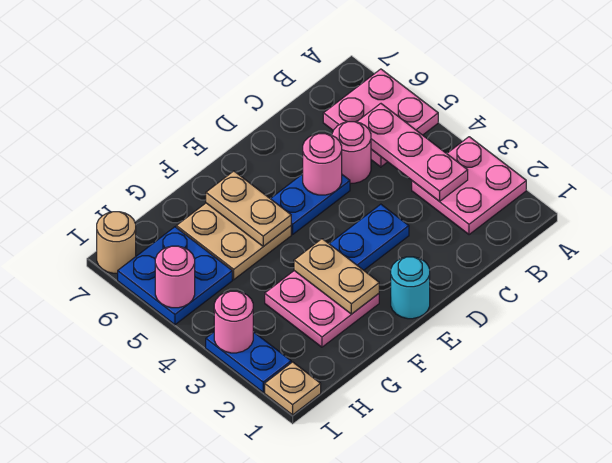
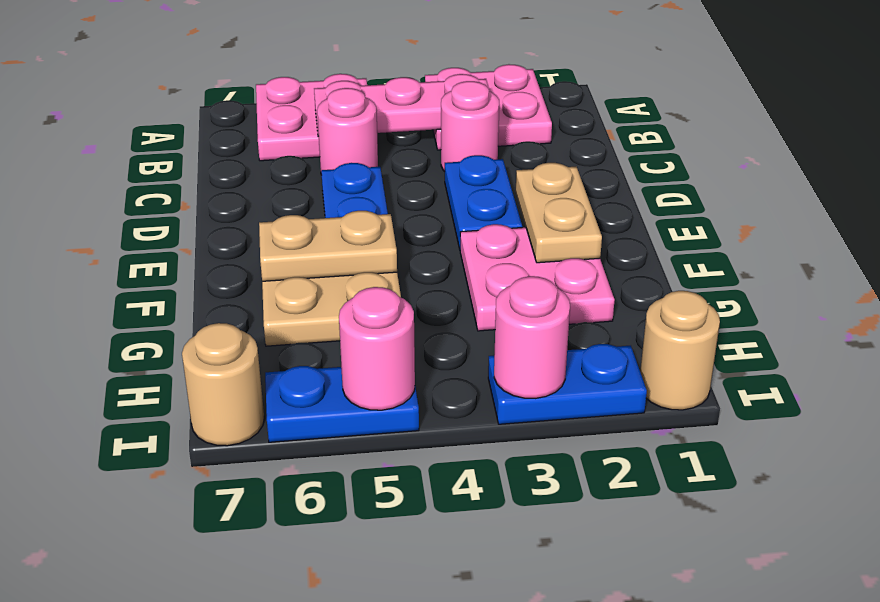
pink 1x1 round brick [303,133,342,195] -> pink 1x1 round brick moved to [441,81,499,172]
cyan 1x1 round brick [391,257,430,319] -> none
tan 1x2 plate [294,239,379,314] -> tan 1x2 plate turned to [516,163,602,263]
blue 2x2 plate [118,227,232,325] -> blue 1x2 plate [265,366,419,442]
tan 1x1 plate [265,362,321,415] -> tan 1x1 round brick [640,291,720,410]

